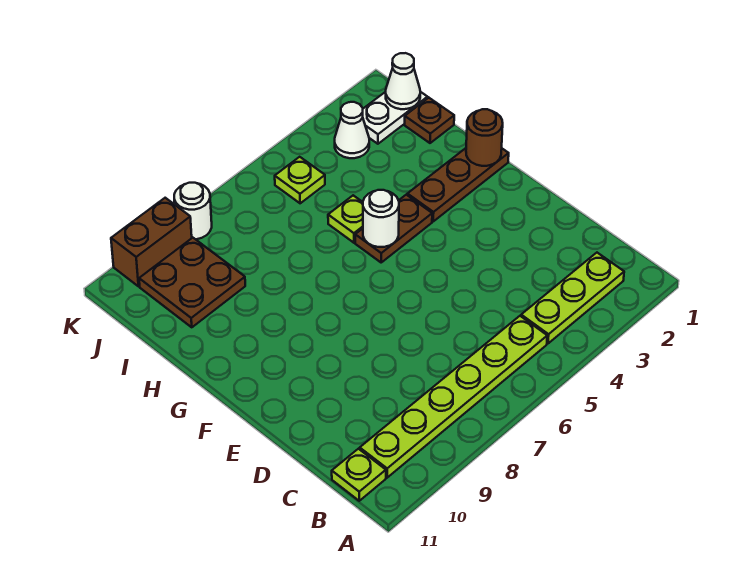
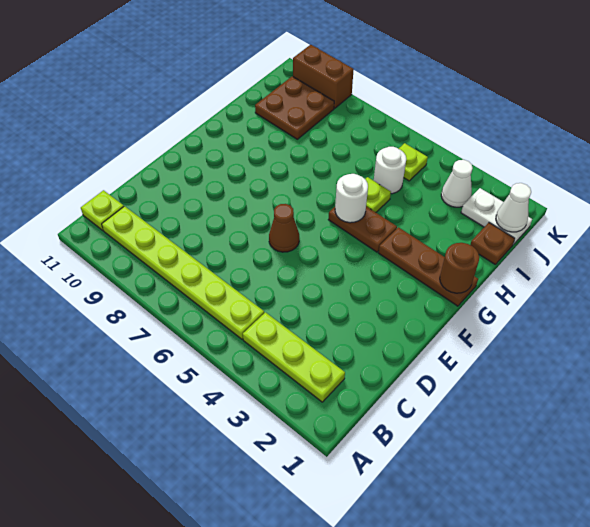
none -> brown 1x1 cone [269,204,299,252]
white 1x1 round brick [174,183,212,239] -> white 1x1 round brick moved to [374,147,406,194]

